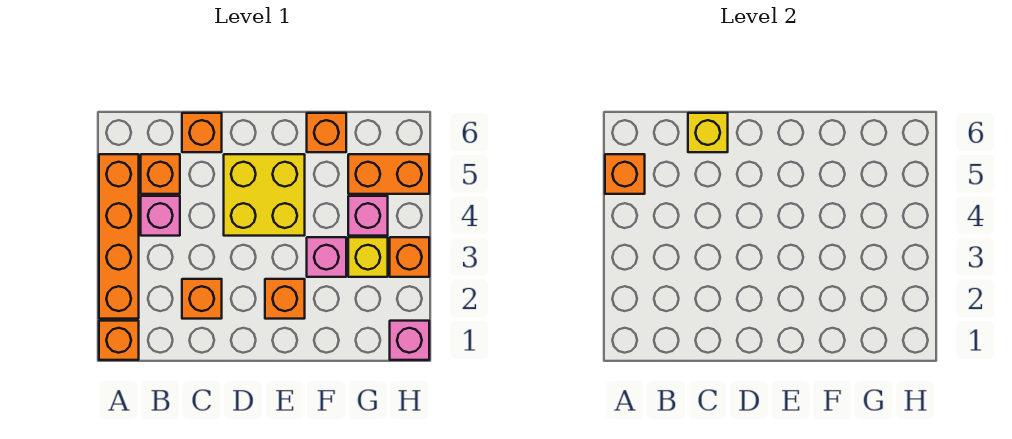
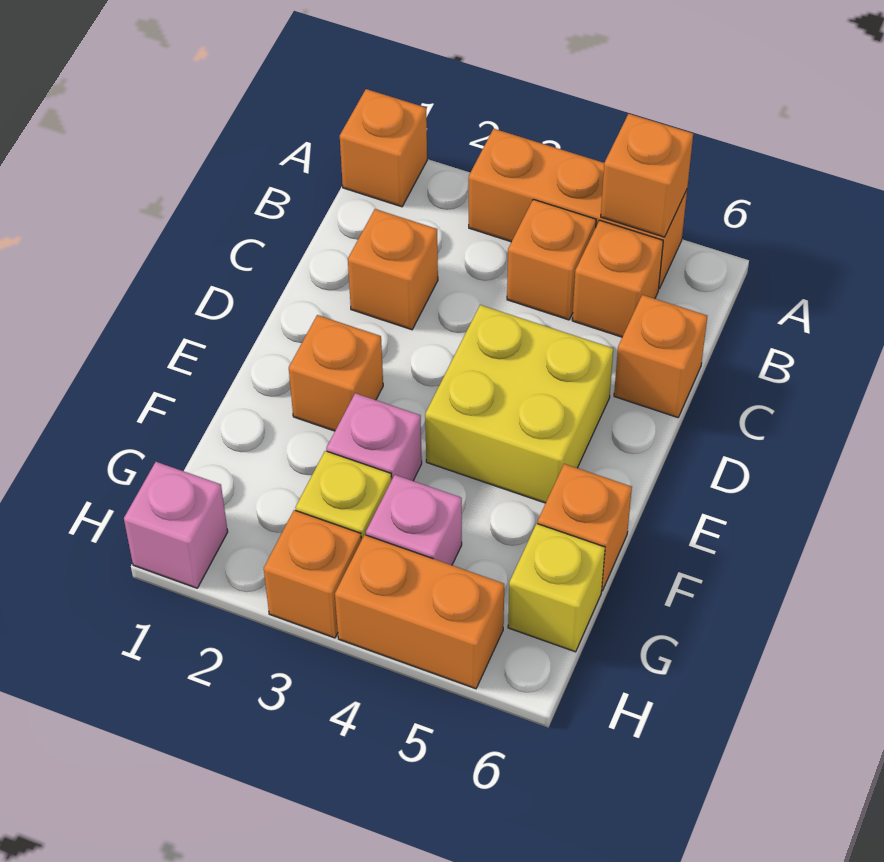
orange 1x4 brick [99,154,139,319] -> orange 1x3 brick [469,129,687,289]
pink 1x1 brick [141,196,180,236] -> orange 1x1 brick [507,199,596,320]
yellow 1x1 brick [688,113,728,152] -> yellow 1x1 brick moved to [508,524,605,652]
orange 1x2 brick [348,154,429,194] -> orange 1x2 brick turned to [335,535,504,689]

